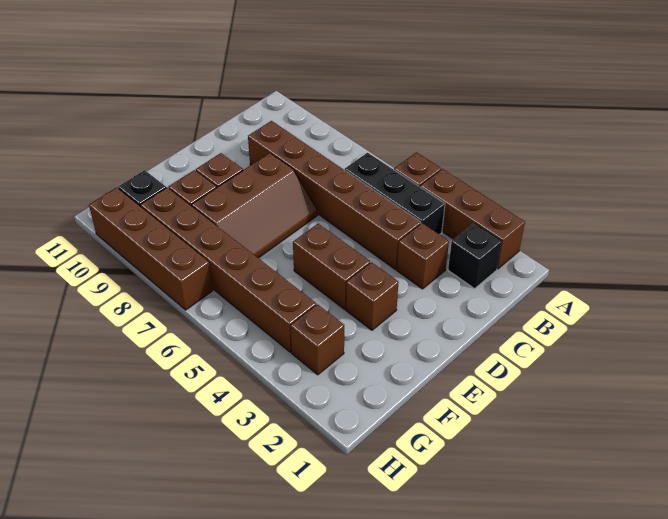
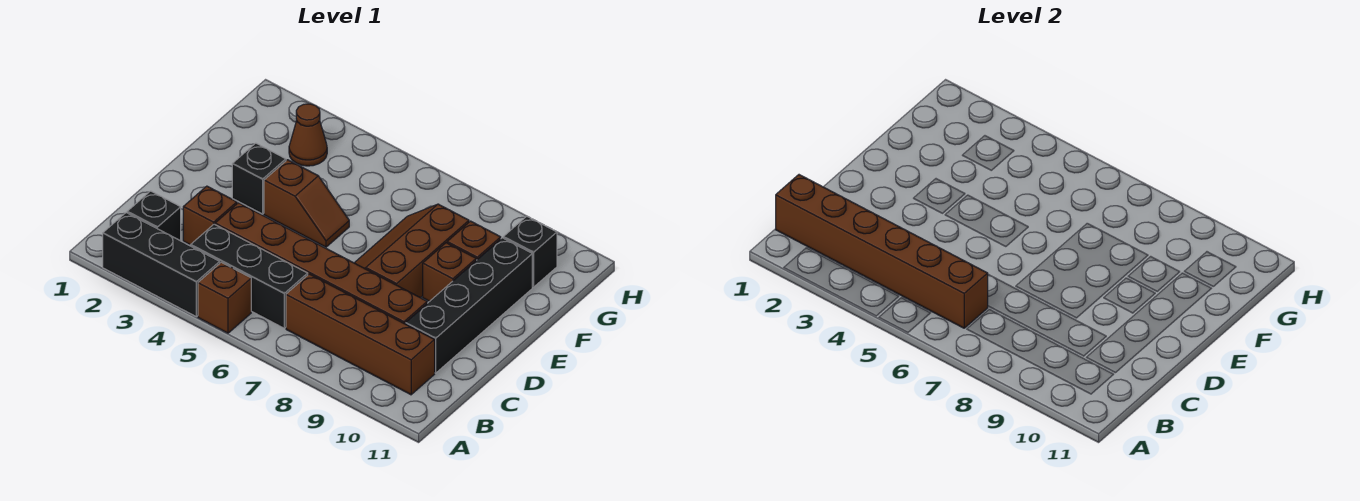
brown 1x3 brick [420,169,525,269] -> black 1x3 brick [103,213,220,316]
none -> black 1x4 brick [405,238,532,373]
brown 1x1 brick [346,262,399,330] -> black 1x1 brick [232,143,286,214]
brown 1x2 brick [293,224,370,309] -> brown 1x2 slope [264,160,349,247]
brown 1x1 brick [290,304,344,375] -> brown 1x1 cone [289,104,327,166]
brown 1x6 brick [140,188,316,352] -> brown 1x6 brick moved to [776,175,988,328]
brown 1x4 brick [89,188,213,310] -> brown 1x4 brick moved to [286,274,435,395]

